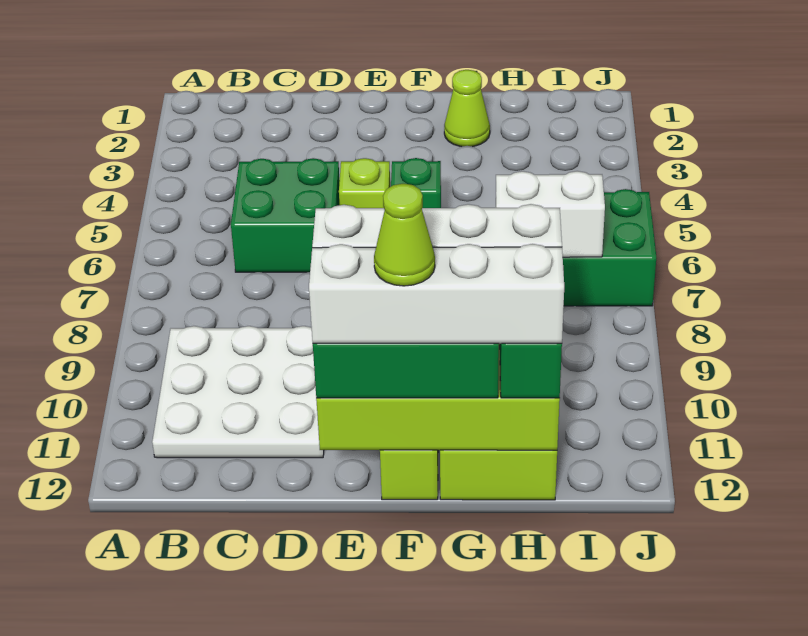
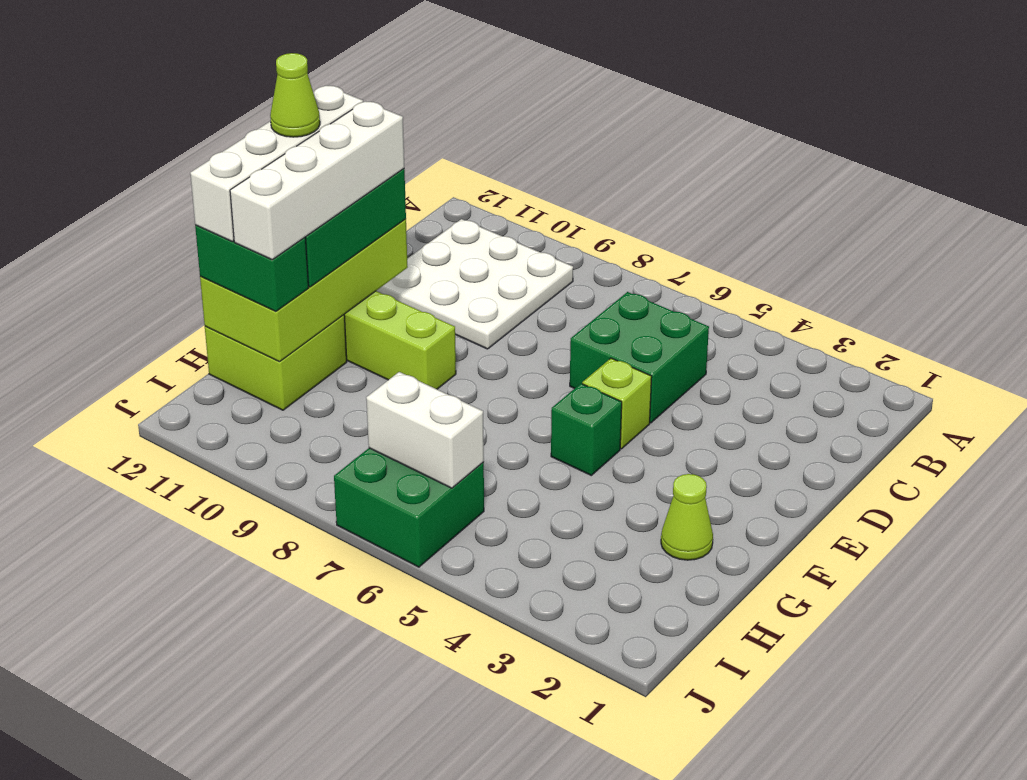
white 1x2 brick [496,171,605,257] -> white 1x2 brick turned to [366,372,484,488]

